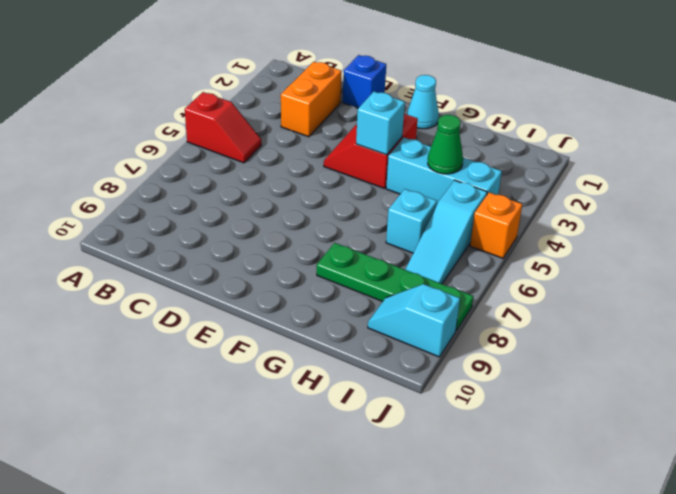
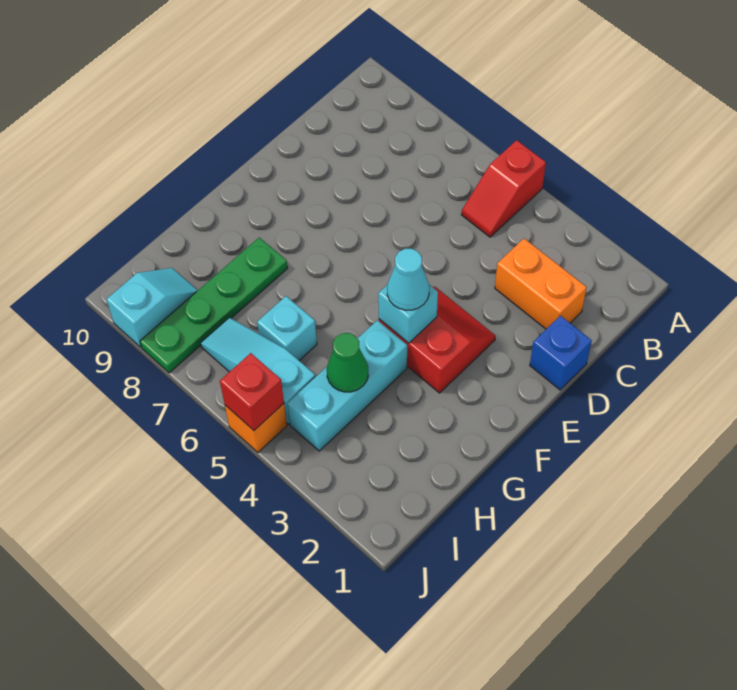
cyan 1x1 cone [407,75,439,129] -> cyan 1x1 cone moved to [387,249,429,310]
none -> red 1x1 brick [220,353,284,430]

